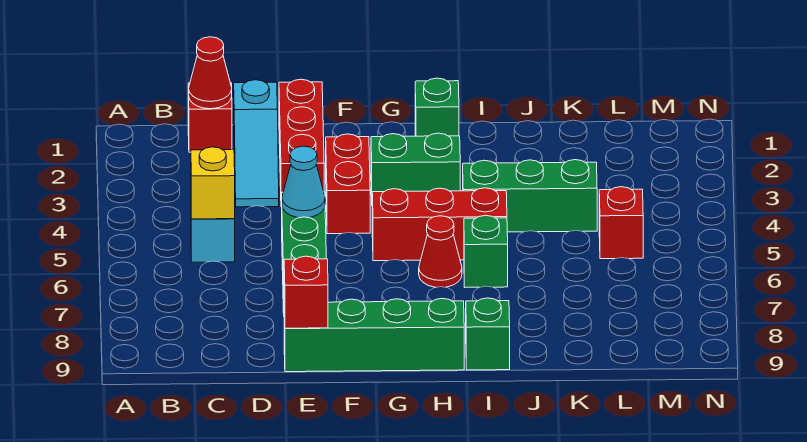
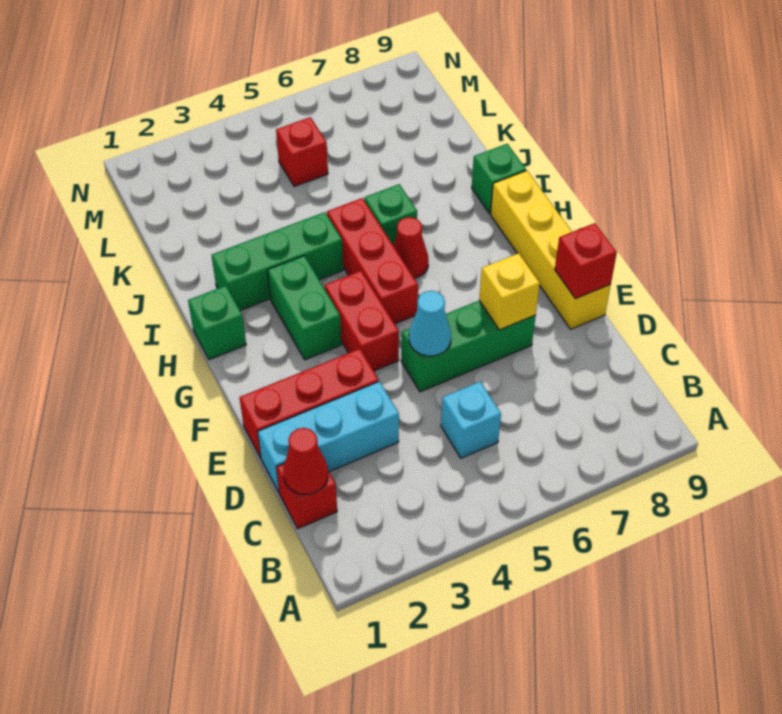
yellow 1x1 brick [191,147,235,219] -> yellow 1x1 brick moved to [479,253,540,330]
cyan 1x3 slope [234,80,279,207] -> cyan 1x3 brick [258,381,399,492]
green 1x4 brick [284,298,464,372] -> yellow 1x4 brick [491,171,611,329]
red 1x2 brick [326,134,370,234] -> red 1x2 brick turned to [324,271,399,371]
green 1x3 brick [463,160,597,232] -> green 1x3 brick turned to [211,212,343,310]

